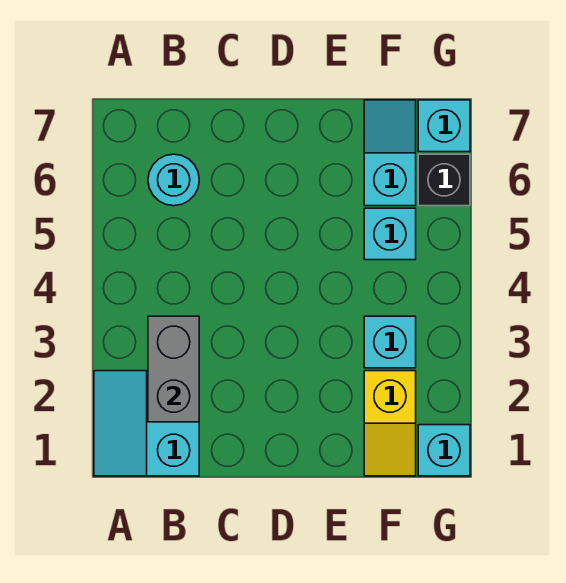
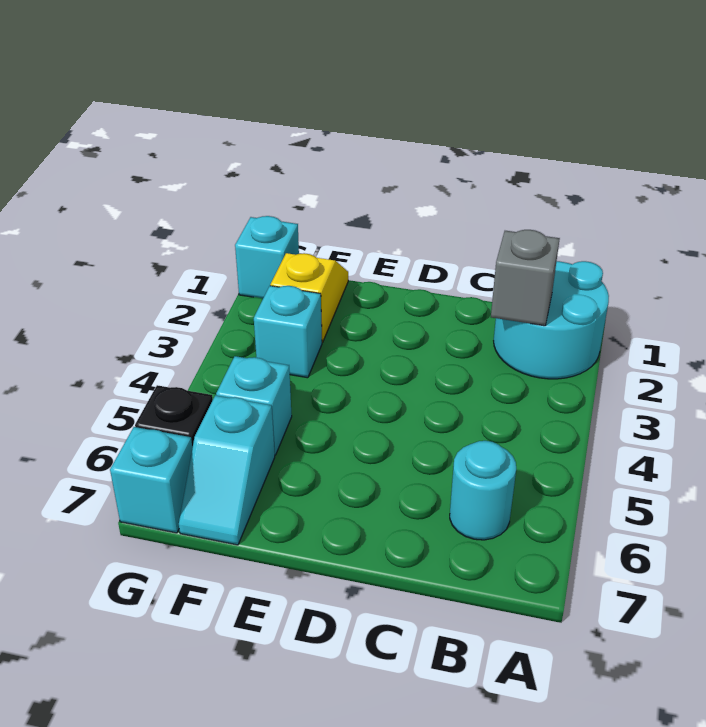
cyan 2x2 slope [94,371,199,476] -> cyan 2x2 round brick [494,261,609,379]
grey 1x2 brick [148,316,199,422] -> grey 1x1 brick [491,230,560,326]

